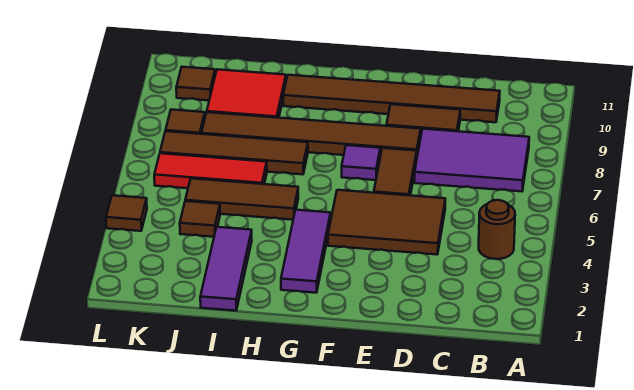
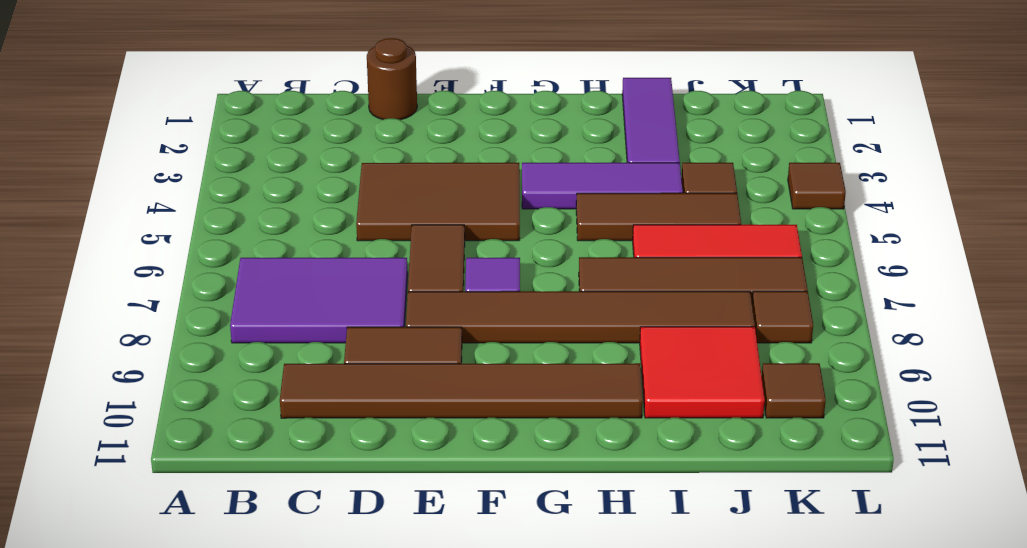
brown 1x1 round brick [479,200,515,259] -> brown 1x1 round brick moved to [367,38,417,120]
purple 1x3 tile [281,210,331,293] -> purple 1x3 tile turned to [522,163,683,209]

